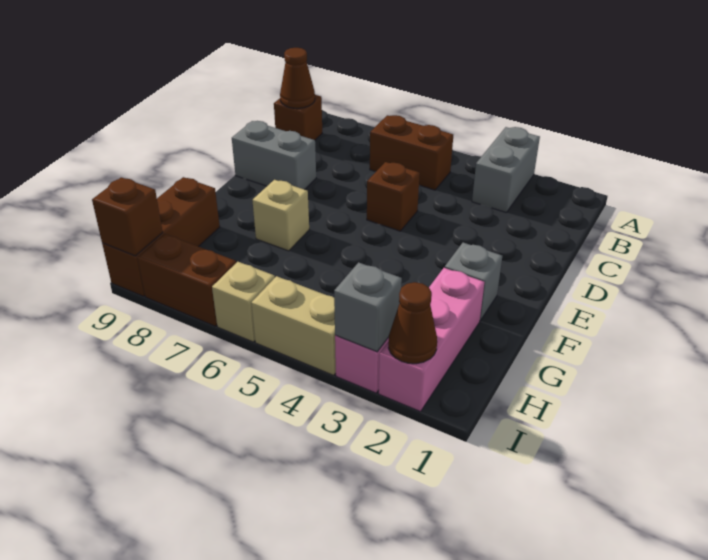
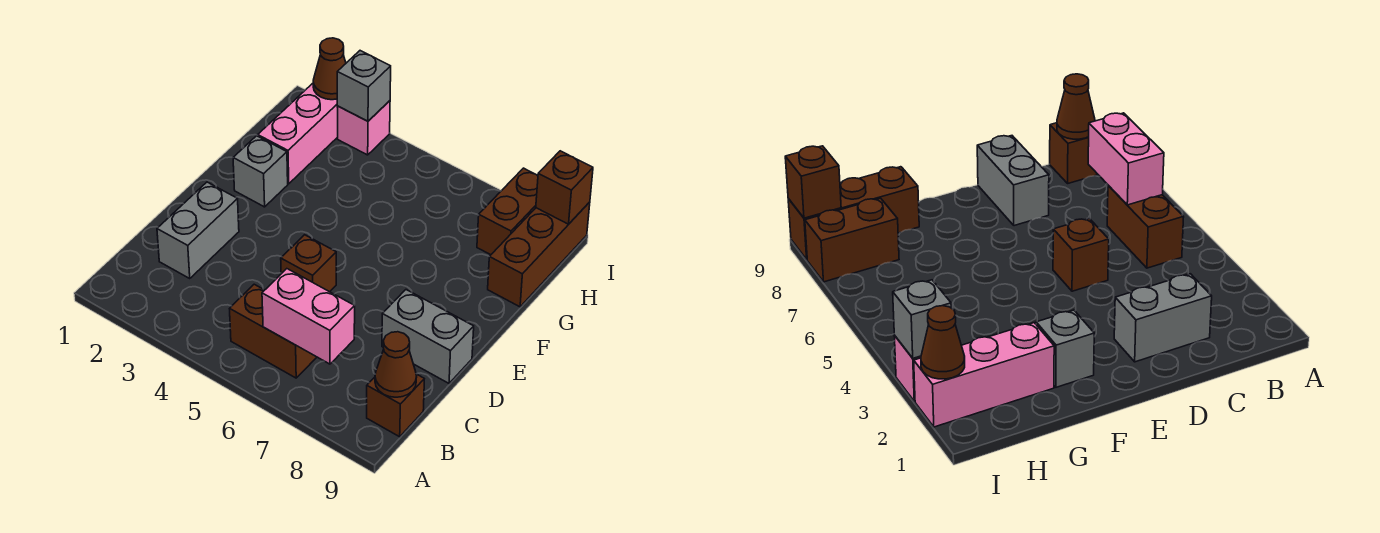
grey 1x2 brick [472,127,540,213] -> grey 1x2 brick moved to [157,182,239,278]
none -> pink 1x2 brick [262,269,355,364]
tan 1x1 brick [252,180,309,251] -> none
tan 1x2 brick [251,276,336,376] -> none
tan 1x1 brick [212,262,275,342] -> none
brown 1x2 brick [137,234,236,326] -> brown 1x2 brick turned to [477,168,538,255]

